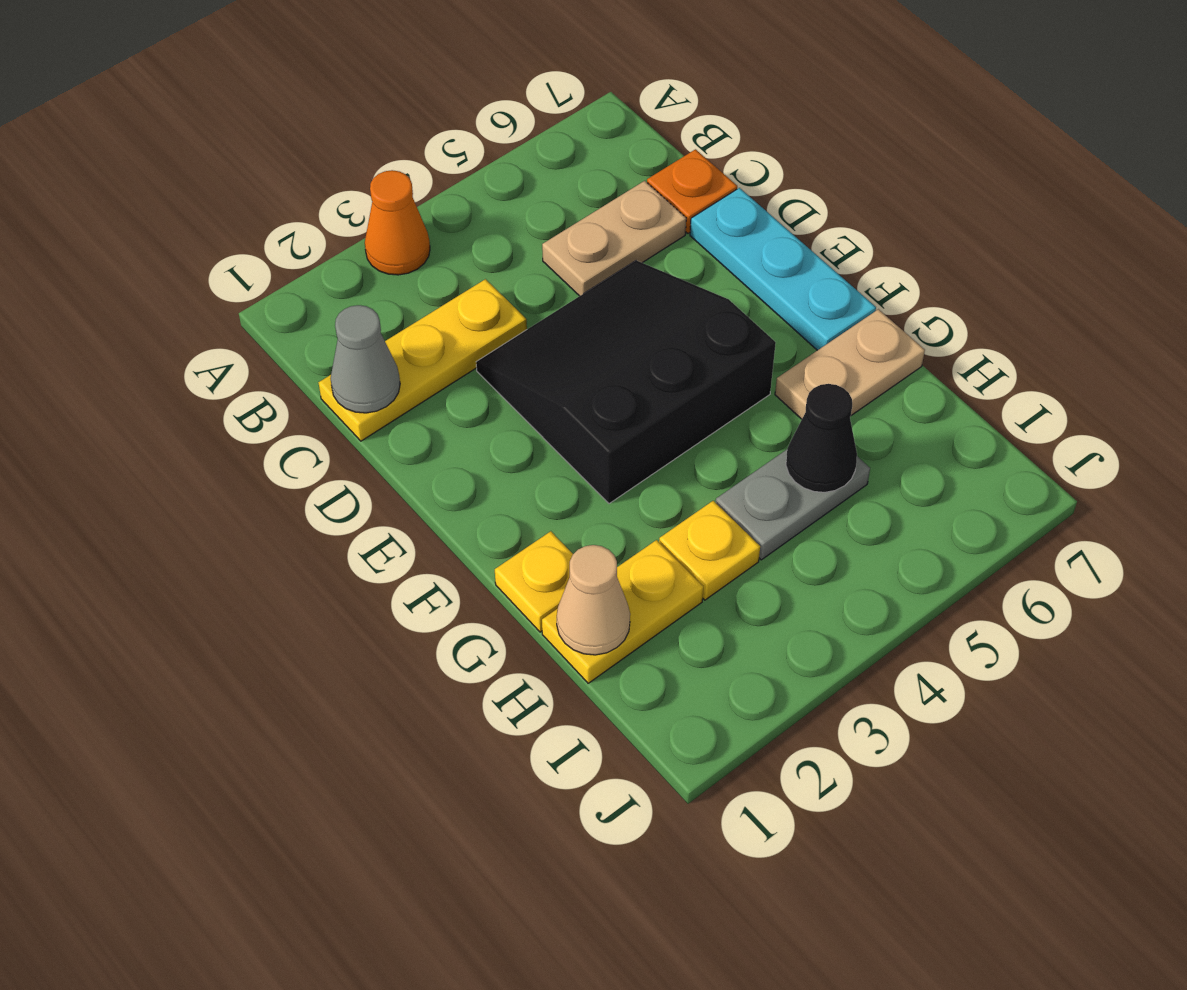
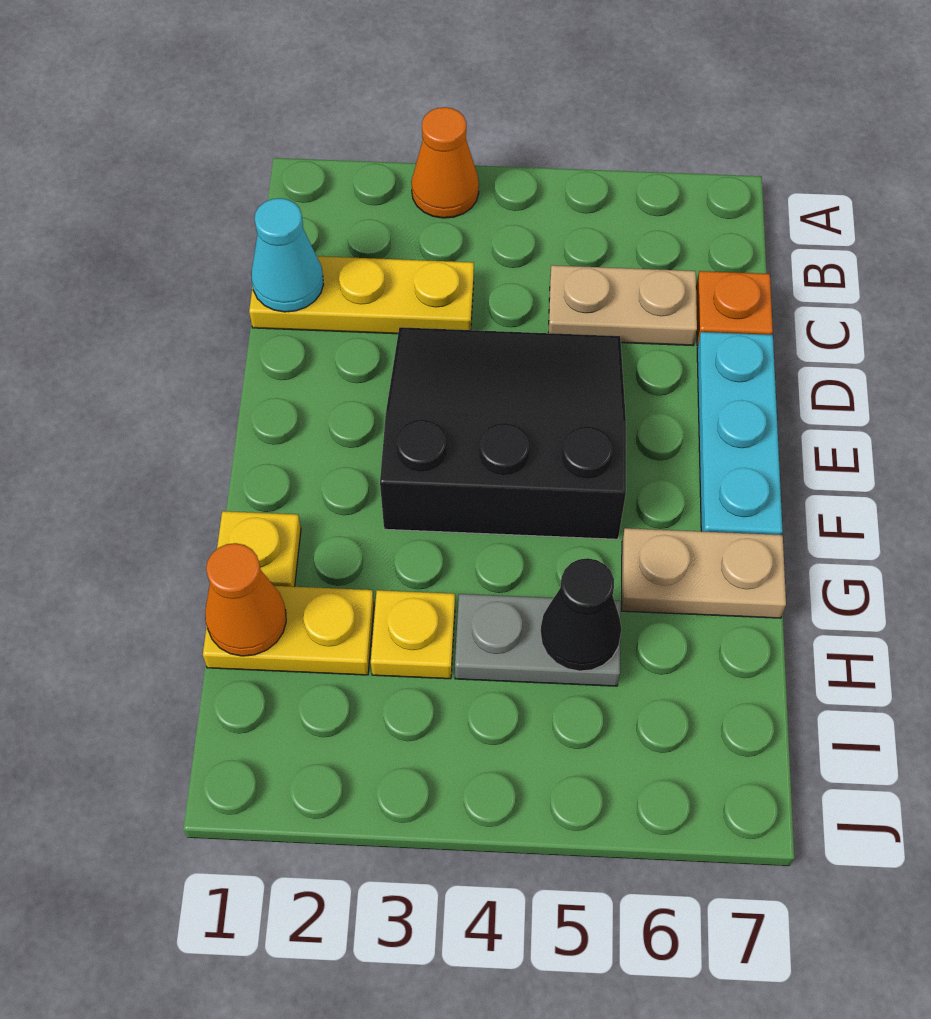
grey 1x1 cone [331,305,400,413] -> cyan 1x1 cone [251,198,324,312]
tan 1x1 cone [557,545,630,655] -> orange 1x1 cone [205,543,286,656]

